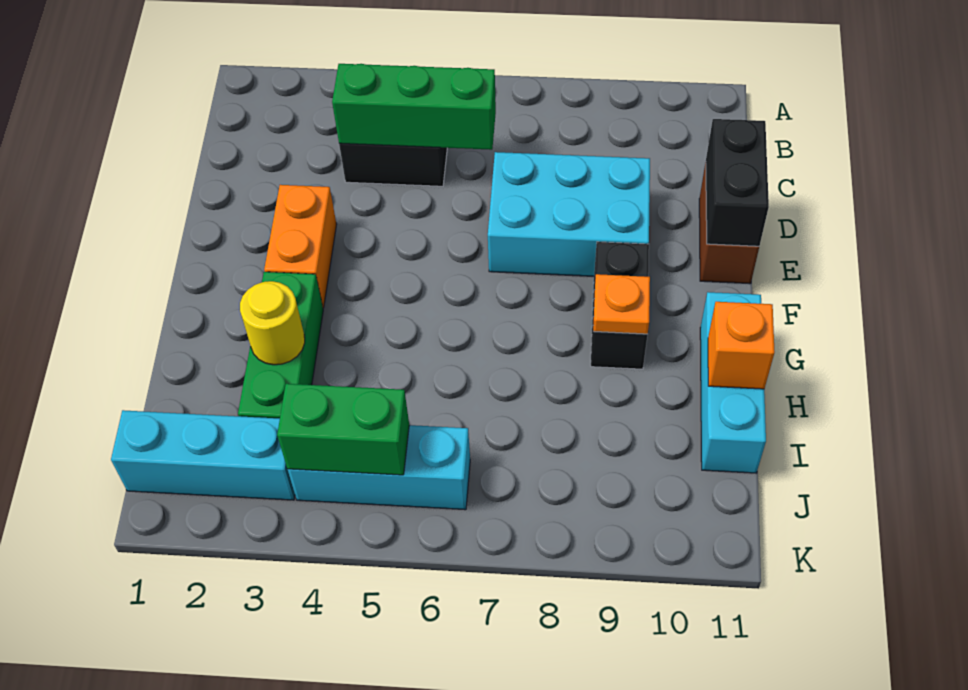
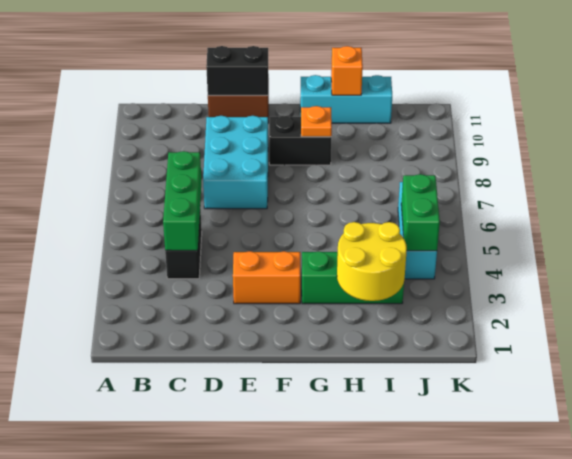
yellow 1x1 round brick [240,281,305,365] -> yellow 2x2 round brick [337,222,407,301]
cyan 1x3 brick [111,410,295,500] -> none

